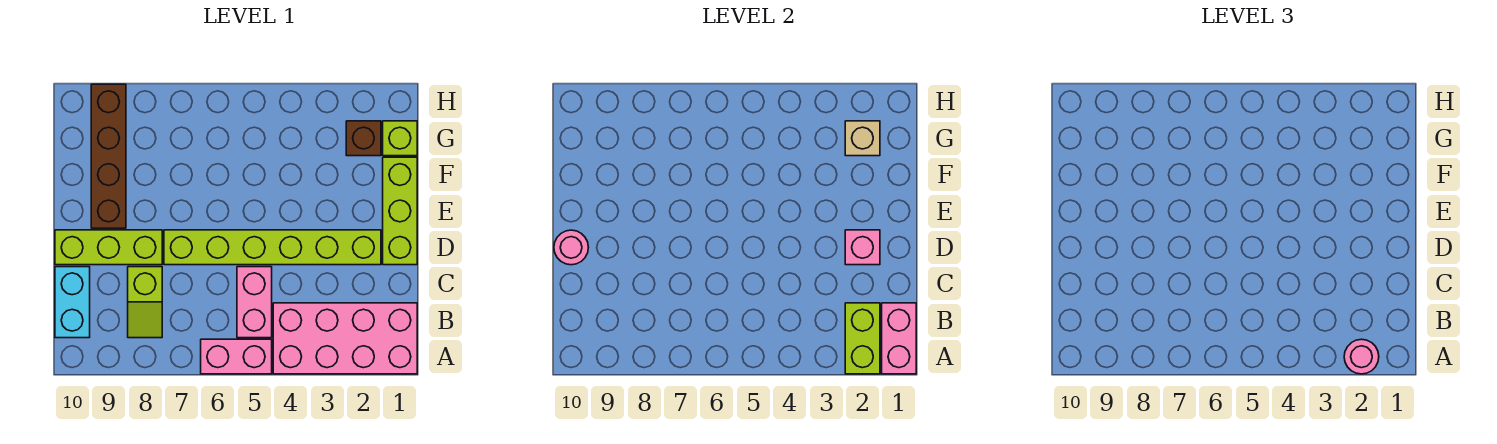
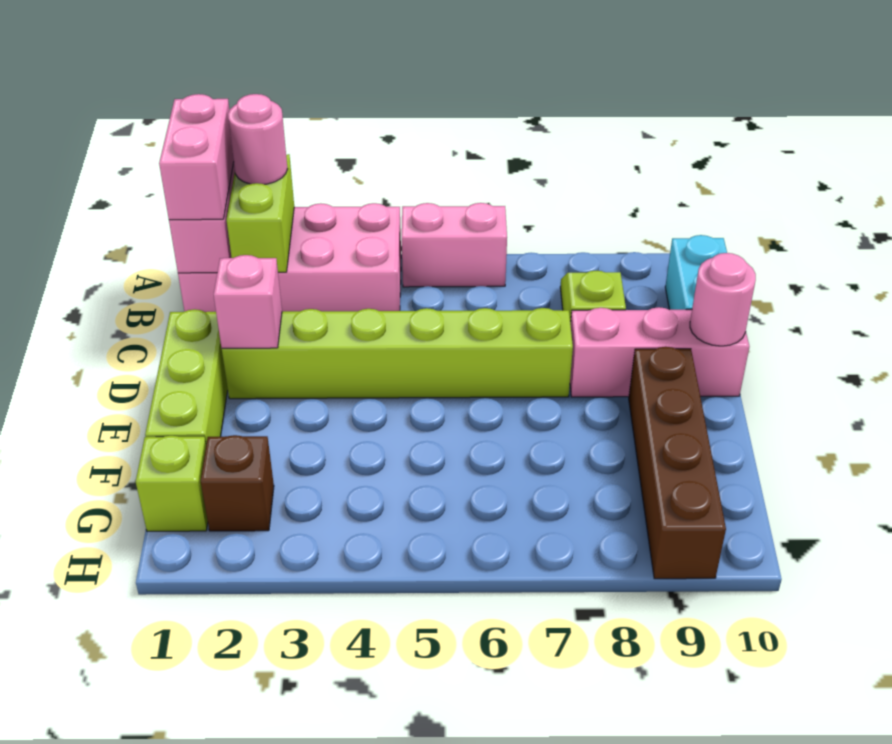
pink 1x2 brick [237,267,272,338] -> pink 1x2 brick moved to [159,94,234,220]
lime 1x3 brick [55,230,162,265] -> pink 1x3 brick [570,307,749,397]
tan 1x1 brick [845,121,880,156] -> none

